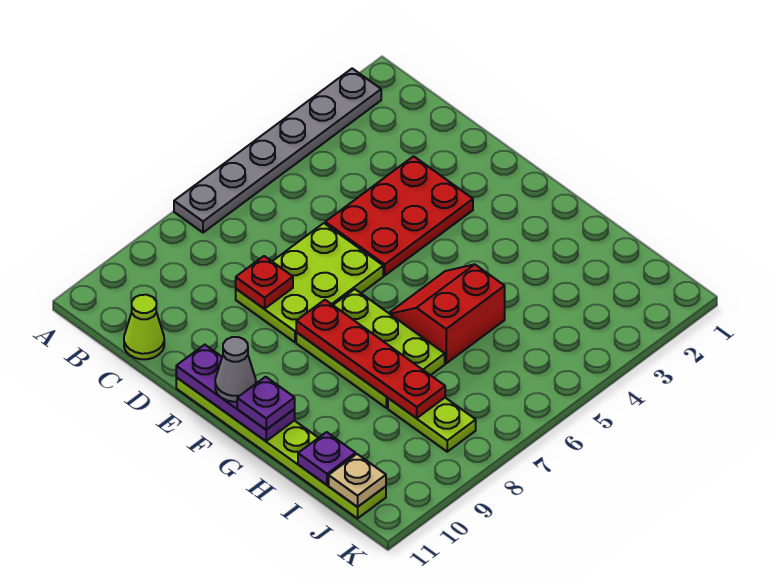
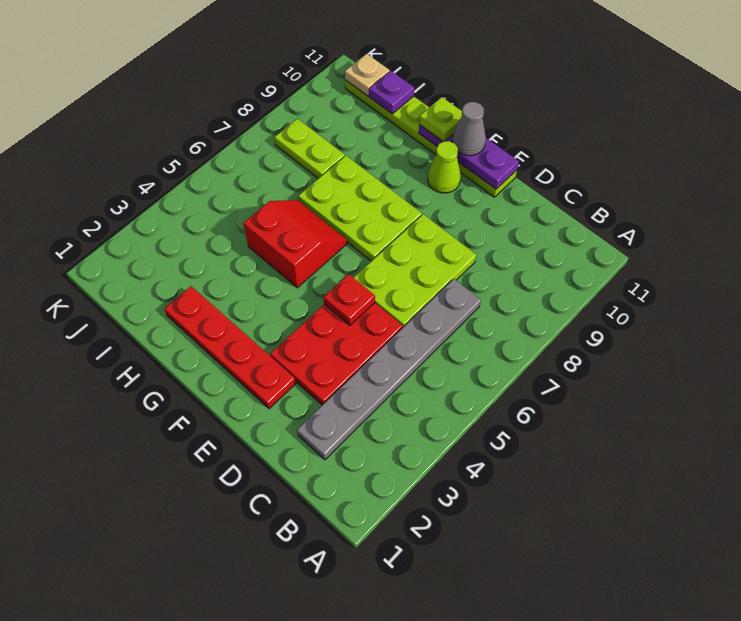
grey 1x6 plate [174,68,381,233] -> grey 1x6 plate moved to [297,279,481,460]
lime 1x1 cone [124,295,164,359] -> lime 1x1 cone moved to [428,141,461,193]
red 1x1 plate [236,256,293,309] -> red 1x1 plate moved to [324,274,375,325]
red 1x4 plate [296,300,445,418] -> red 1x4 plate moved to [164,286,296,409]
red 2x2 slope [389,264,505,363] -> red 2x2 slope turned to [243,200,347,288]
purple 1x1 plate [237,377,295,430] -> lime 1x1 plate [419,97,462,142]

